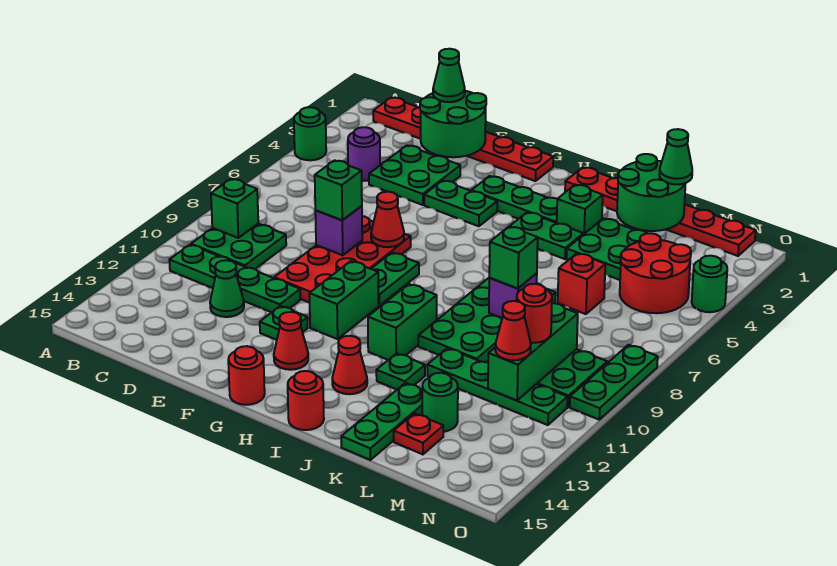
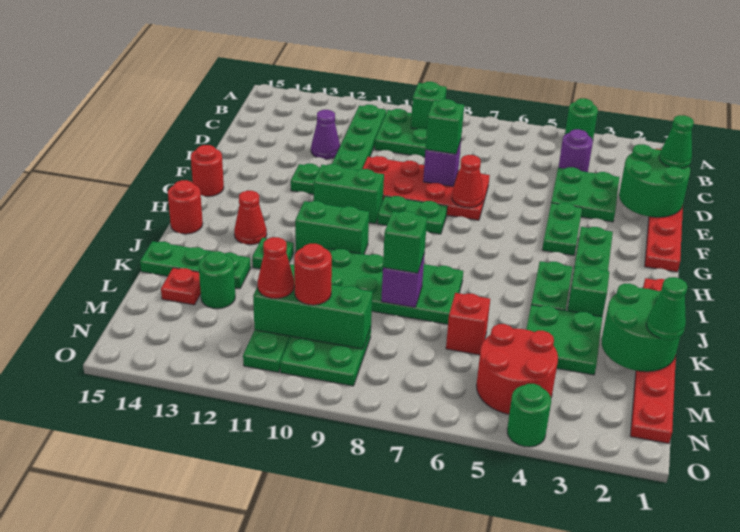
green 1x1 cone [210,260,244,317] -> purple 1x1 cone [311,110,340,159]
red 1x1 cone [274,312,308,370] -> none
green 1x3 plate [570,345,658,420] -> none

